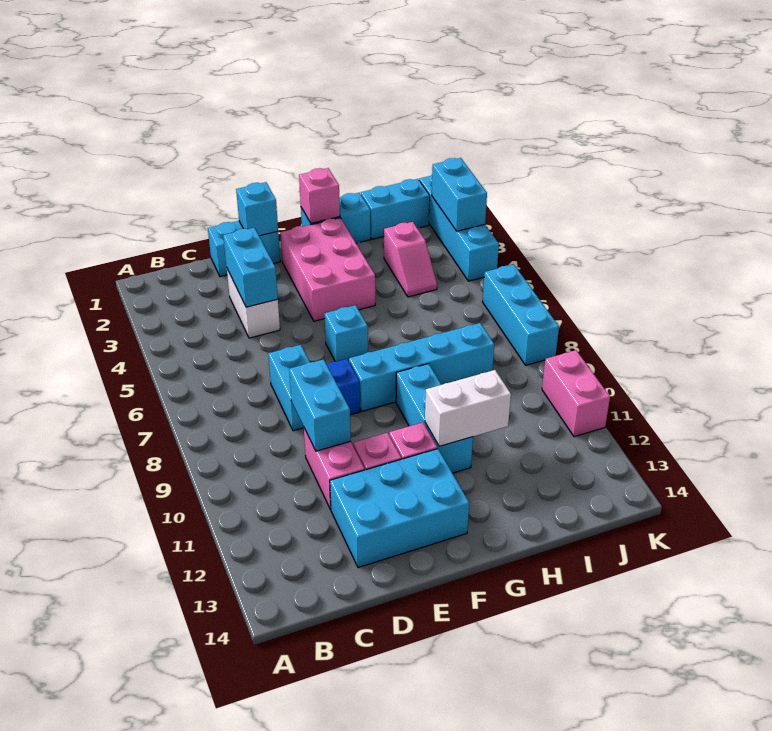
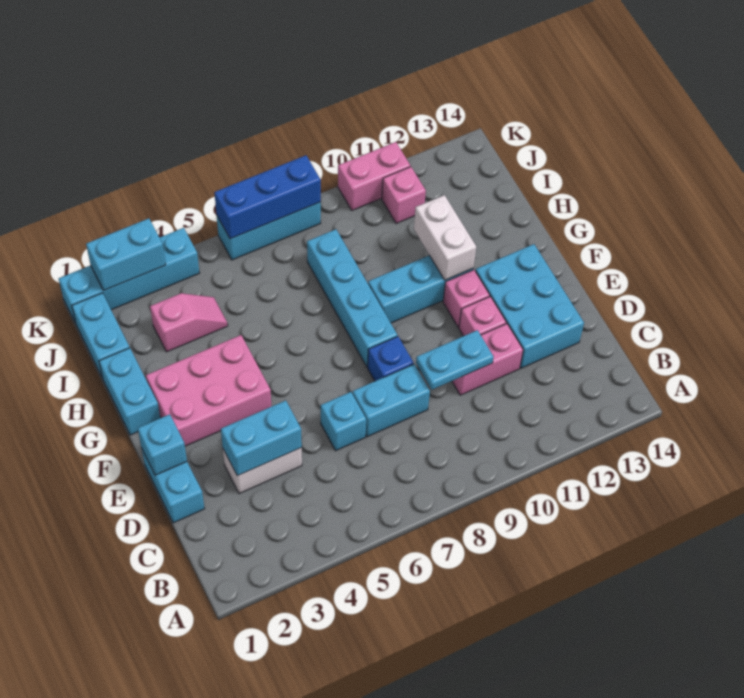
cyan 1x2 brick [289,359,351,451] -> cyan 1x2 plate [416,330,494,390]
cyan 1x1 brick [325,305,368,361] -> cyan 1x1 brick moved to [321,392,366,451]
pink 1x1 brick [299,168,340,223] -> pink 1x1 brick moved to [382,167,426,223]
none -> blue 1x3 brick [214,155,321,239]

